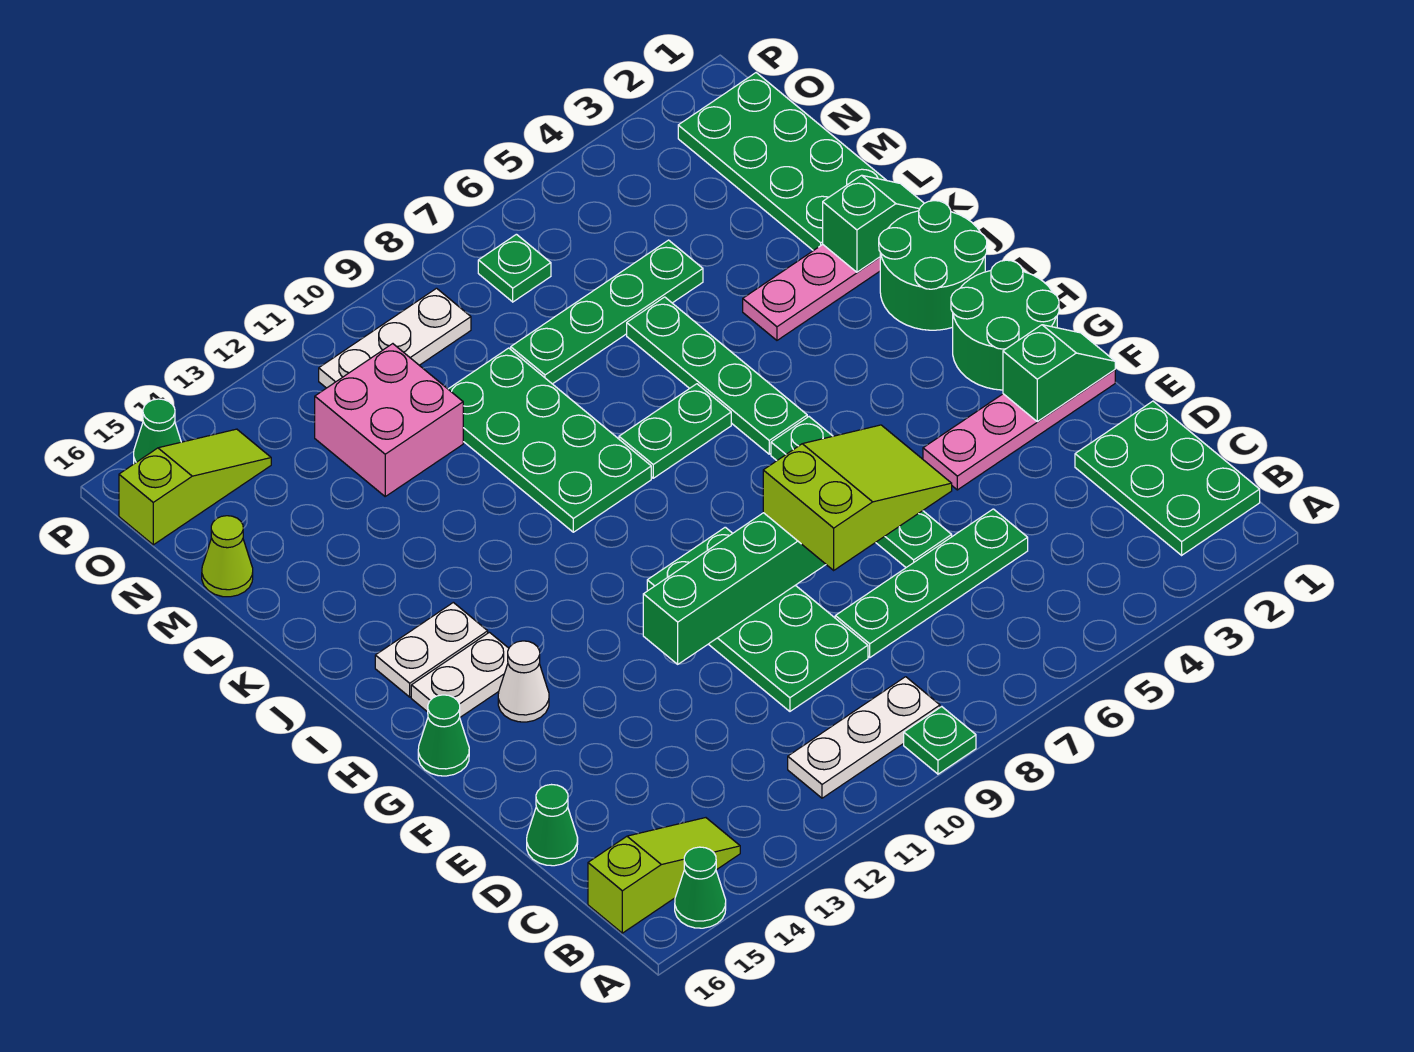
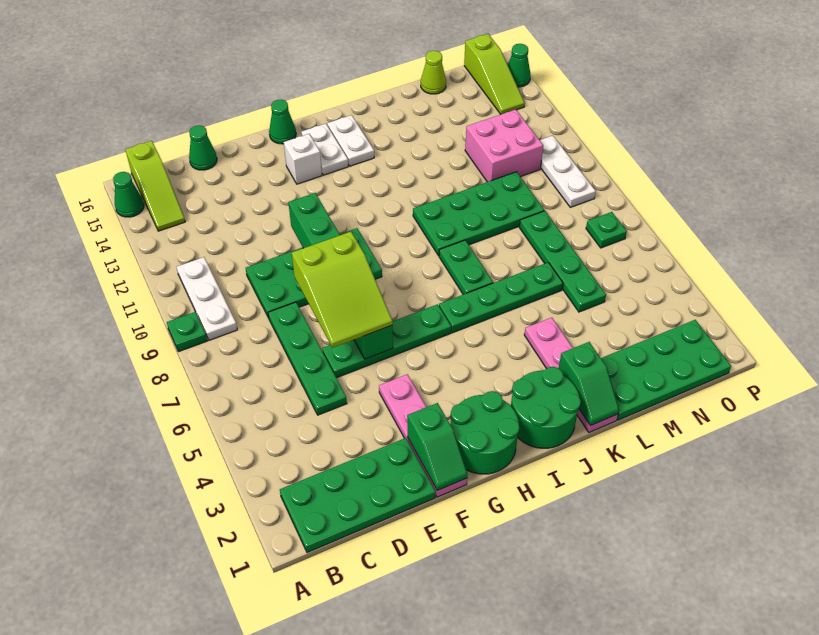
green 2x3 plate [1075,401,1260,555] -> green 2x4 plate [280,438,436,553]
white 1x1 cone [498,641,549,722] -> white 1x1 brick [284,134,322,184]

